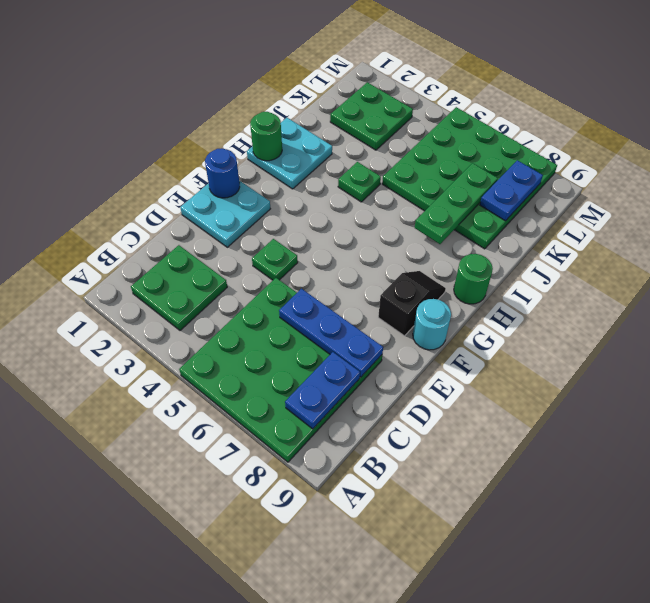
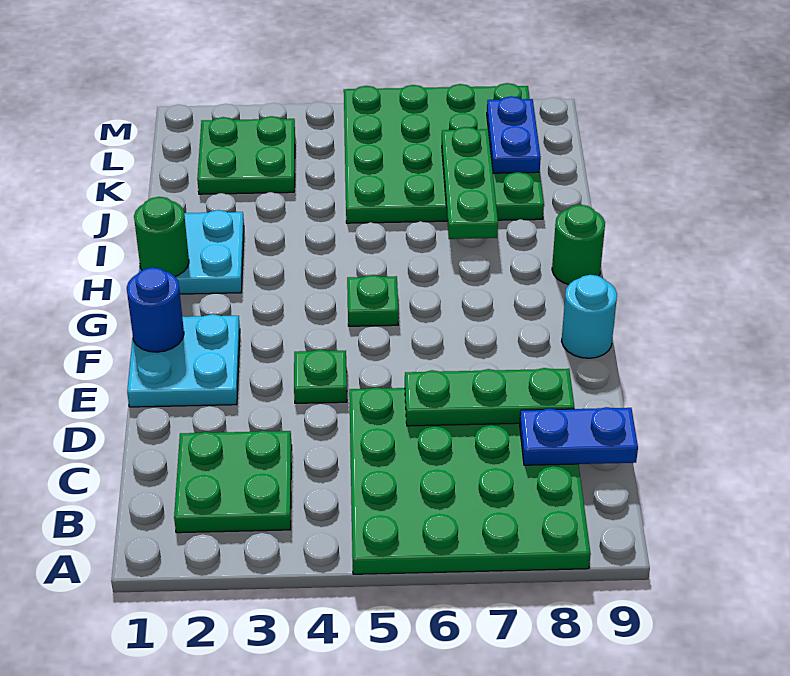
blue 1x2 plate [285,352,360,429] -> blue 1x2 plate turned to [520,407,638,465]
blue 1x3 plate [279,289,383,377] -> green 1x3 plate [405,368,574,426]
black 1x2 slope [378,271,446,336] -> none
green 1x1 plate [338,162,381,202] -> green 1x1 plate moved to [347,275,399,326]

